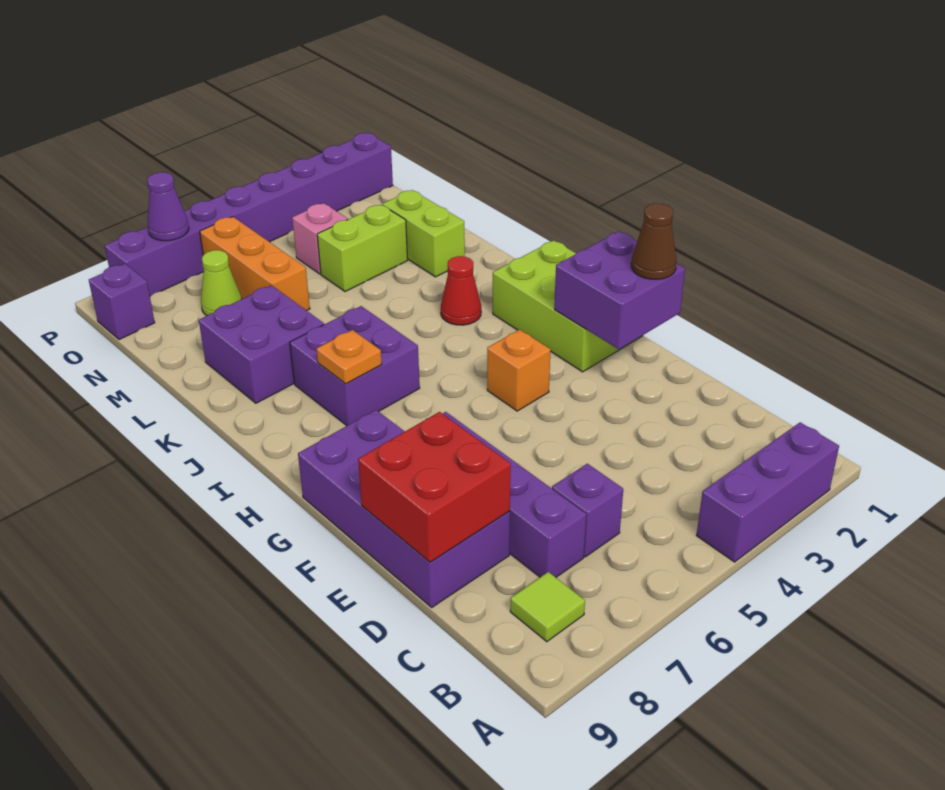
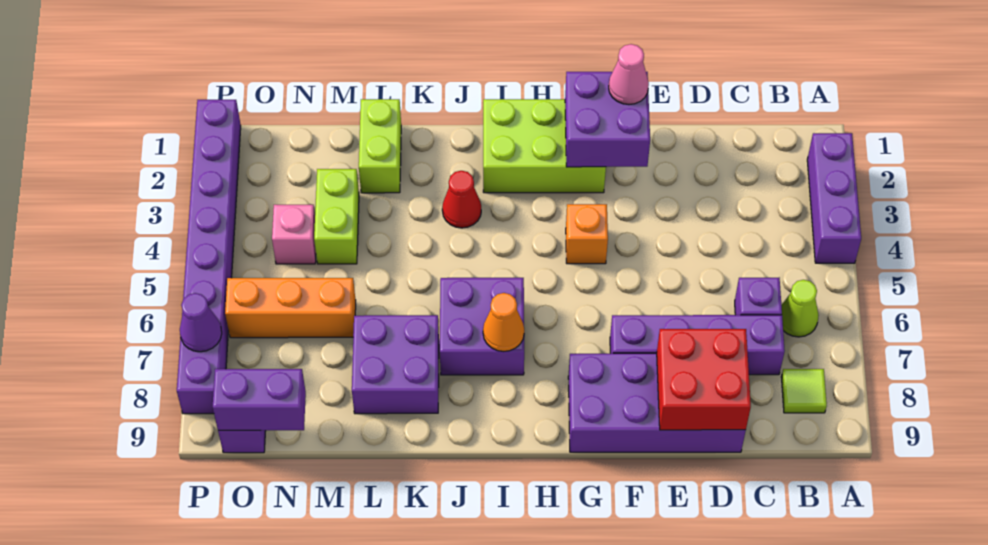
brown 1x1 cone [631,204,677,279] -> pink 1x1 cone [609,44,649,104]
orange 1x1 plate [317,330,382,384] -> orange 1x1 cone [483,293,524,352]
lime 1x2 brick [382,190,465,277] -> lime 1x2 brick turned to [359,99,401,193]
lime 1x1 cone [201,250,242,316] -> lime 1x1 cone moved to [781,280,819,337]
none -> purple 1x2 brick [213,369,306,430]

